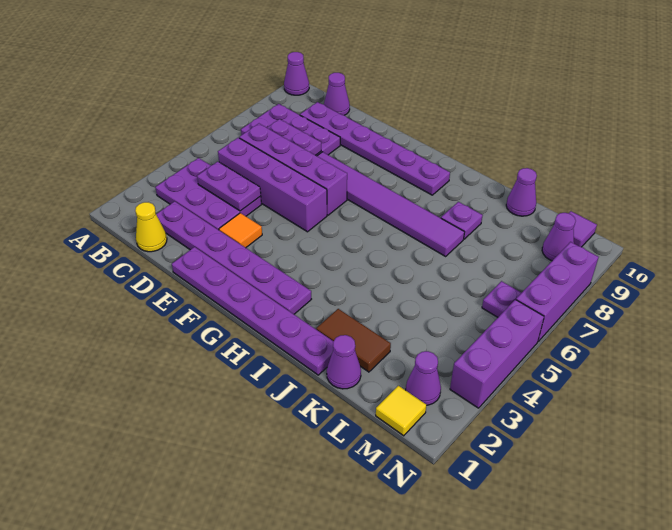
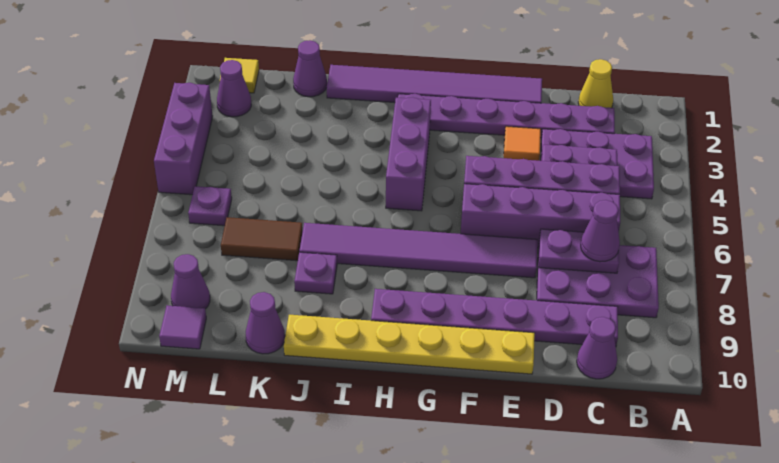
purple 1x1 cone [284,52,309,95] -> purple 1x1 cone moved to [581,200,620,262]
purple 1x6 plate [172,247,333,375] -> purple 1x6 tile [327,65,542,103]
none -> yellow 1x6 plate [284,315,535,374]
brown 1x2 tile [316,309,391,372] -> brown 1x2 tile moved to [221,217,303,261]
purple 1x3 brick [516,242,599,341] -> purple 1x3 brick moved to [386,97,431,211]

